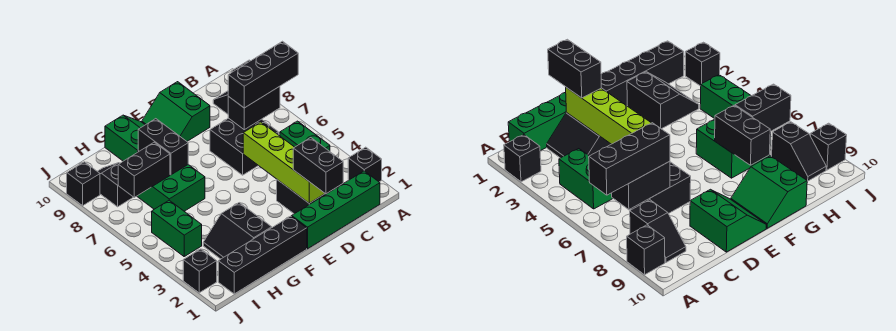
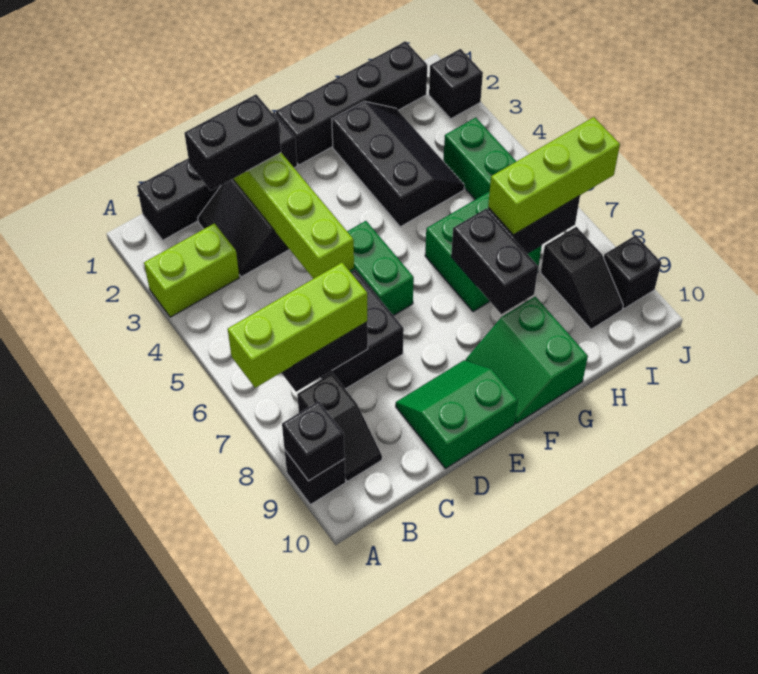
black 1x1 brick [348,147,382,182] -> black 1x1 brick moved to [282,401,345,481]
none -> lime 1x2 brick [144,223,239,317]
black 1x3 brick [228,41,298,108] -> lime 1x3 brick [228,263,367,388]
green 1x4 brick [292,171,380,249] -> black 1x4 brick [137,112,297,240]
green 1x2 brick [280,121,330,151] -> green 1x2 brick moved to [347,221,414,316]
black 1x2 brick [293,138,343,194] -> black 1x2 brick turned to [185,95,281,191]
green 2x2 slope [142,82,210,141] -> green 2x2 slope turned to [396,360,518,469]
black 2x2 slope [203,203,272,259] -> black 2x3 slope [332,101,464,227]
none -> lime 1x3 brick [488,117,620,235]

